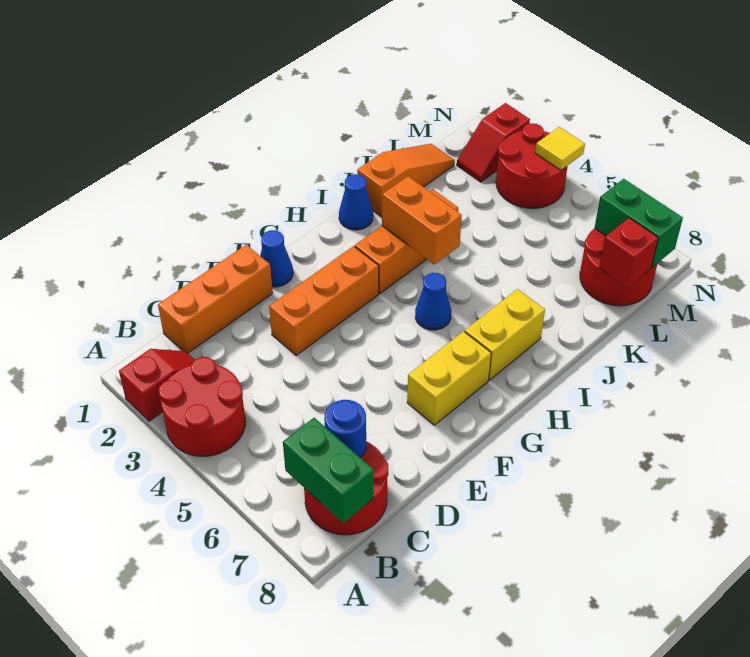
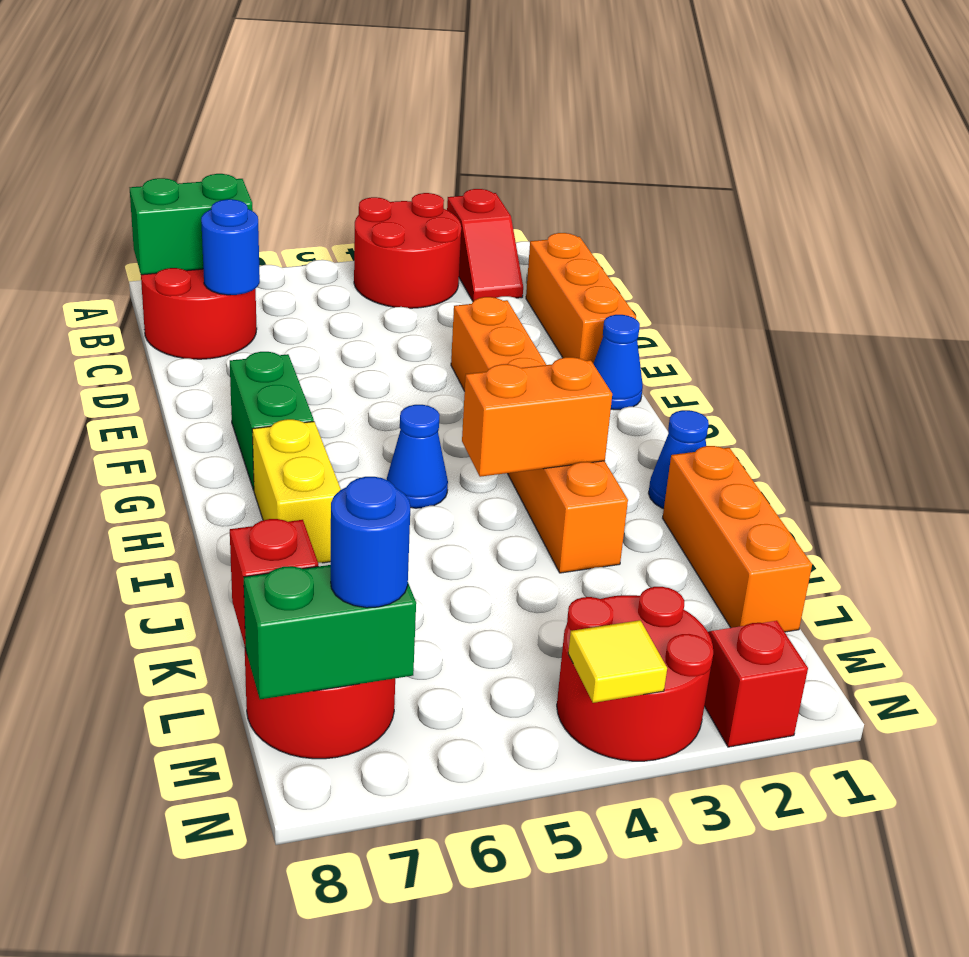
yellow 1x2 brick [407,331,491,425] -> green 1x2 brick [230,352,314,490]
orange 1x3 slope [357,144,455,217] -> orange 1x3 brick [663,446,812,632]
none -> blue 1x1 round brick [331,477,410,608]

